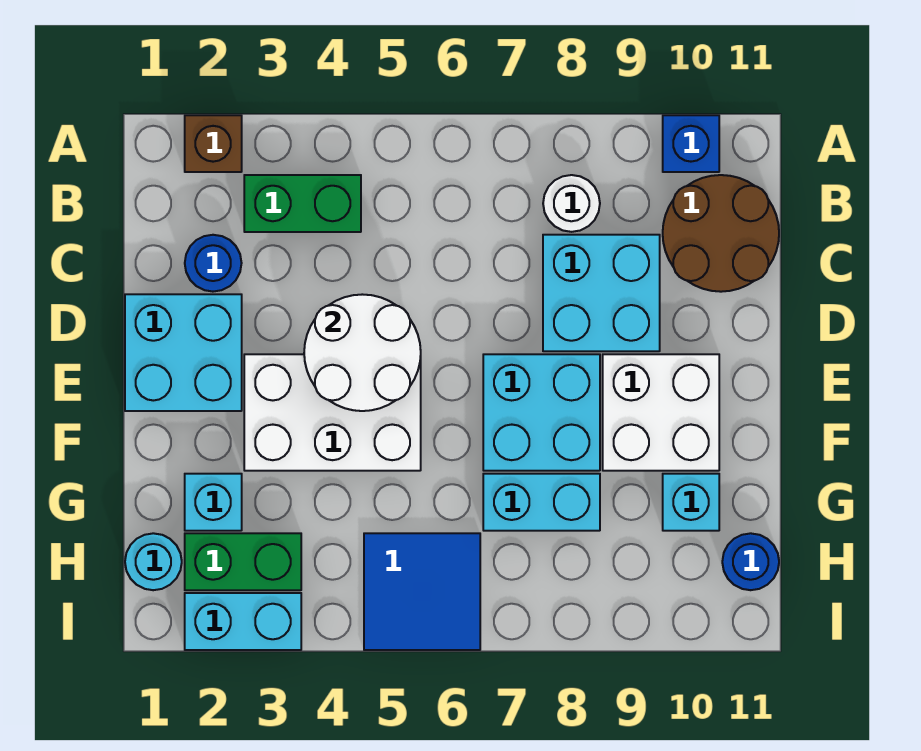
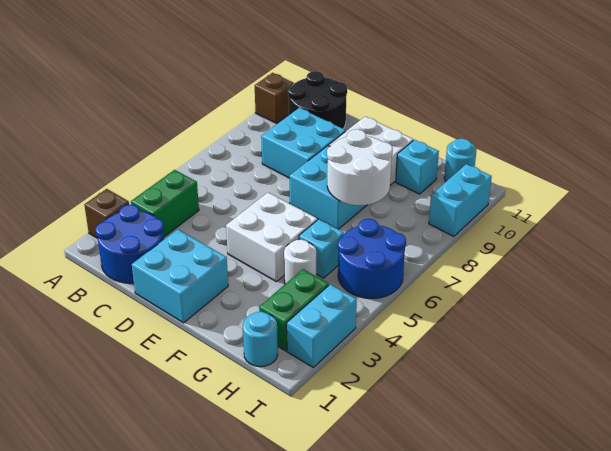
blue 1x1 brick [663,115,719,172] -> brown 1x1 brick [255,73,294,123]
white 1x1 round brick [543,175,600,232] -> white 1x1 round brick moved to [284,240,316,284]
brown 2x2 round brick [663,175,779,292] -> black 2x2 round brick [288,71,347,129]
blue 1x1 round brick [185,235,242,292] -> blue 2x2 round brick [96,205,164,283]
white 2x2 round brick [304,294,421,411] -> white 2x2 round brick moved to [327,129,393,205]
white 2x3 brick [244,354,421,471] -> white 2x2 brick [226,193,317,282]
cyan 1x1 brick [185,474,242,531] -> cyan 1x1 brick moved to [299,219,344,278]
cyan 1x2 brick [483,474,600,531] -> cyan 1x2 brick moved to [429,164,492,236]
blue 2x2 tile [364,533,480,650] -> blue 2x2 round brick [338,219,406,298]
blue 1x1 round brick [722,533,779,590] -> cyan 1x1 round brick [444,139,476,181]

